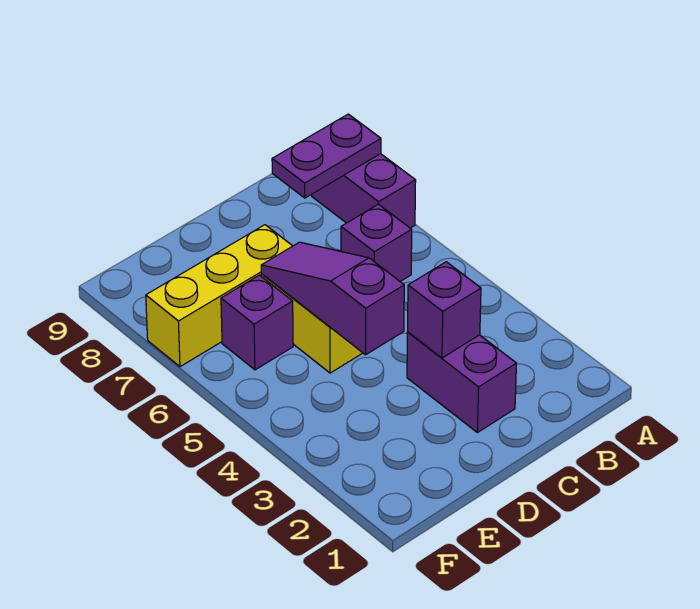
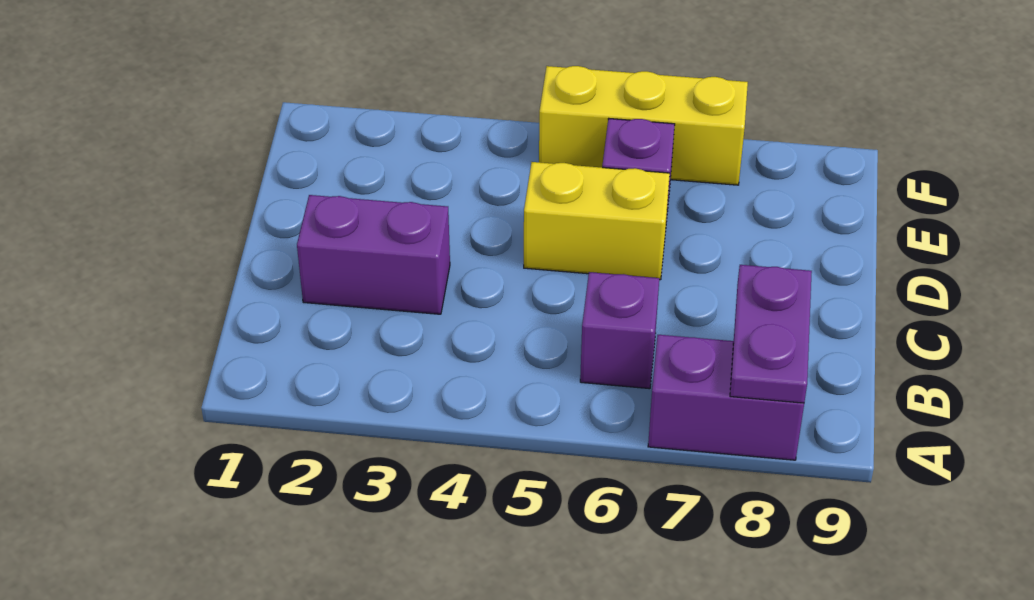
purple 1x1 brick [408,262,481,358] -> none
purple 1x3 slope [261,242,404,355] -> none
yellow 1x3 brick [146,225,292,367] -> yellow 1x3 brick turned to [539,66,748,185]

